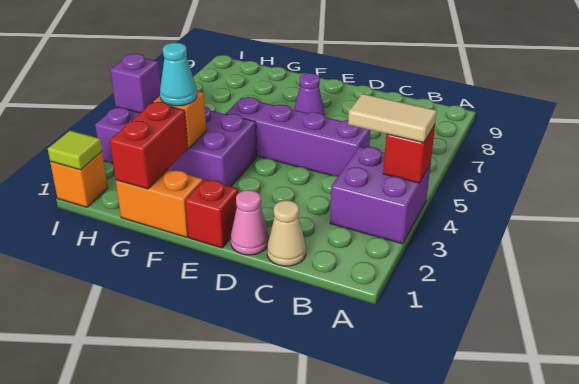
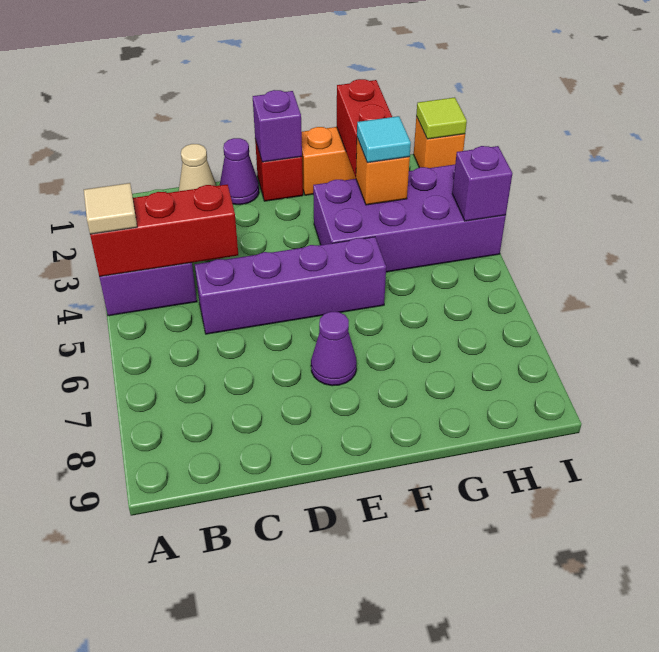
red 1x1 brick [383,125,435,183] -> red 1x3 brick [90,184,238,277]
tan 1x2 tile [348,94,437,143] -> tan 1x1 tile [84,183,137,234]
pink 1x1 cone [231,190,269,255] -> purple 1x1 cone [220,138,259,205]
none -> purple 1x1 brick [253,90,302,162]
cyan 1x1 cone [160,43,197,106] -> cyan 1x1 tile [357,116,411,163]

